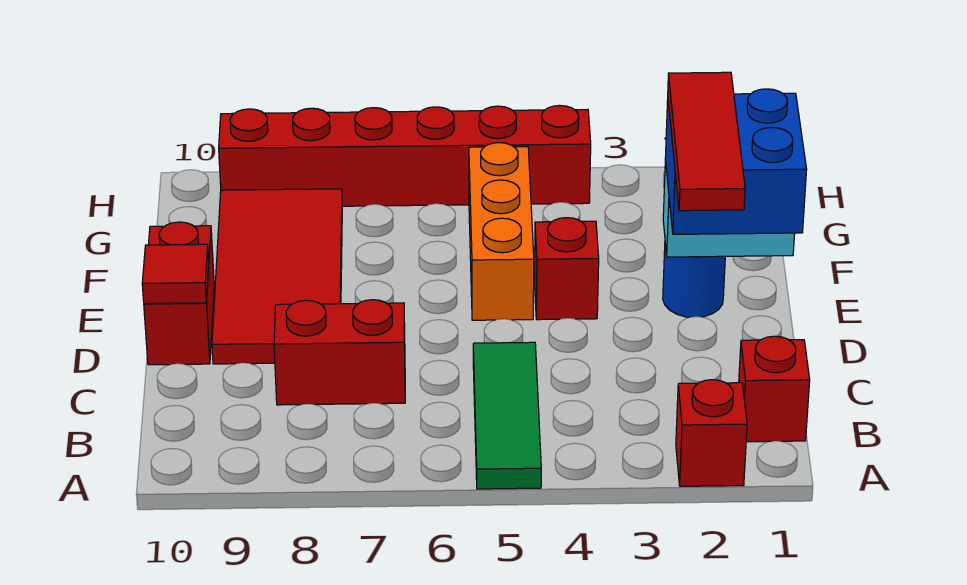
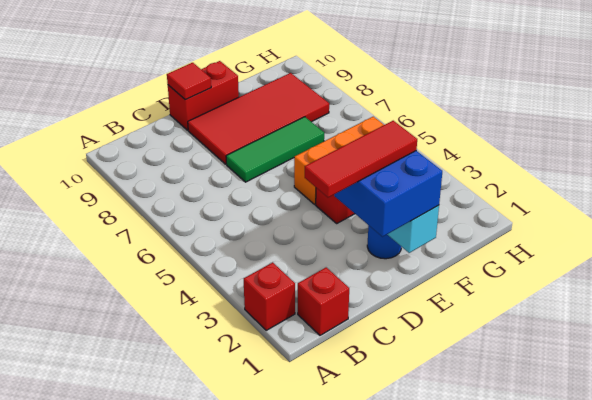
green 1x3 tile [473,342,541,489] -> green 1x3 tile moved to [226,117,324,182]
red 1x2 brick [274,300,405,405] -> none
red 1x6 brick [219,105,591,206] -> none

